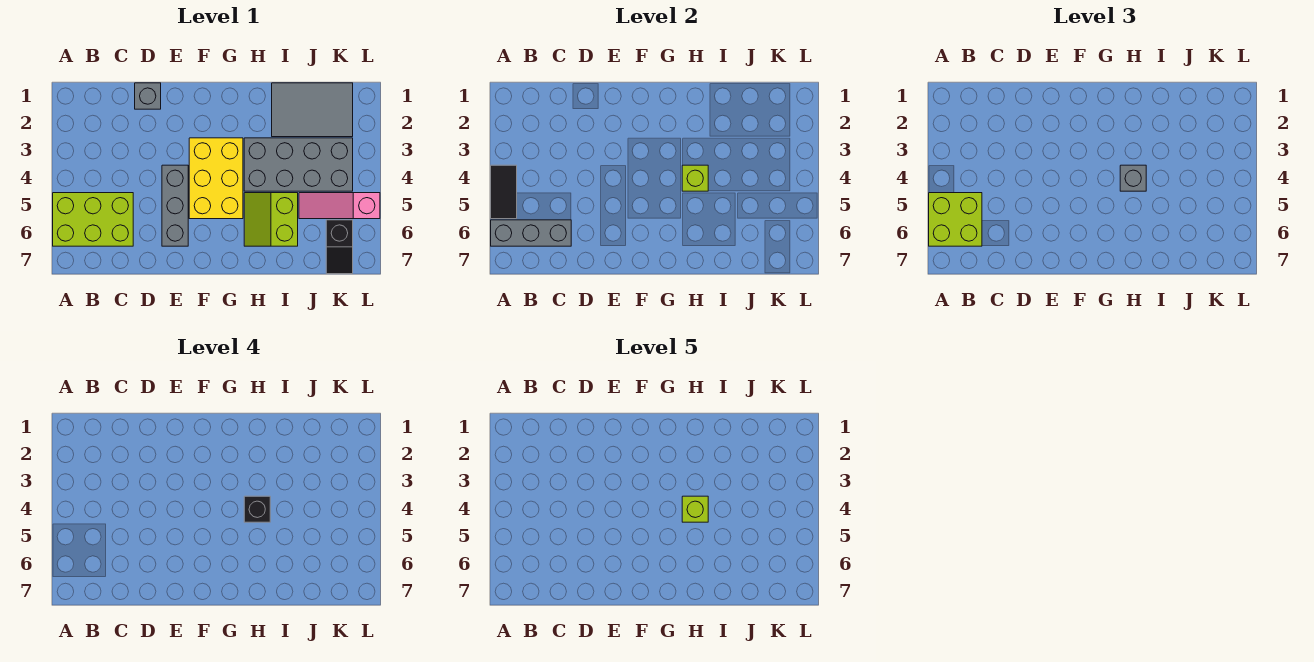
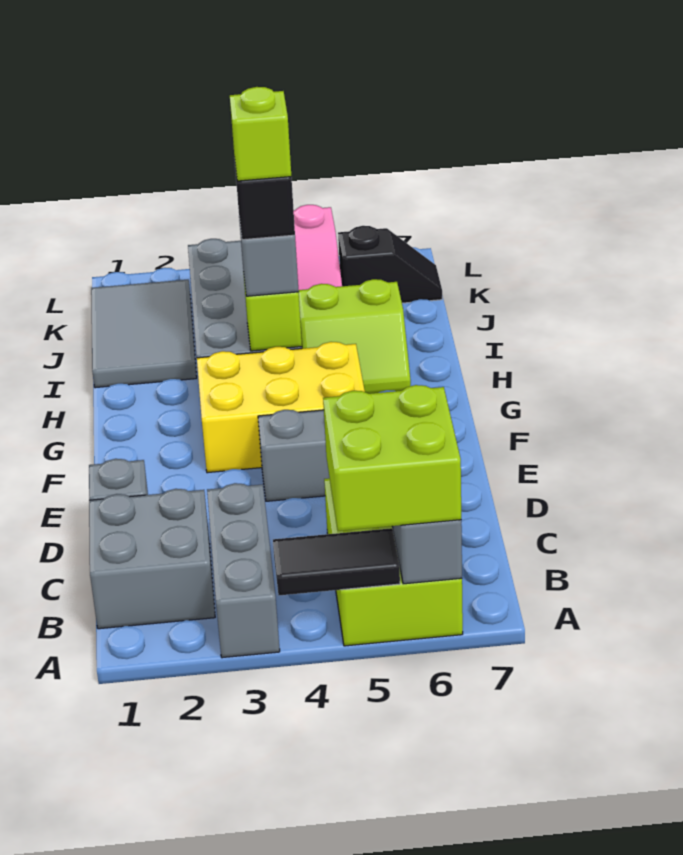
none -> grey 1x3 brick [207,483,280,658]
none -> grey 2x2 brick [89,489,215,629]

